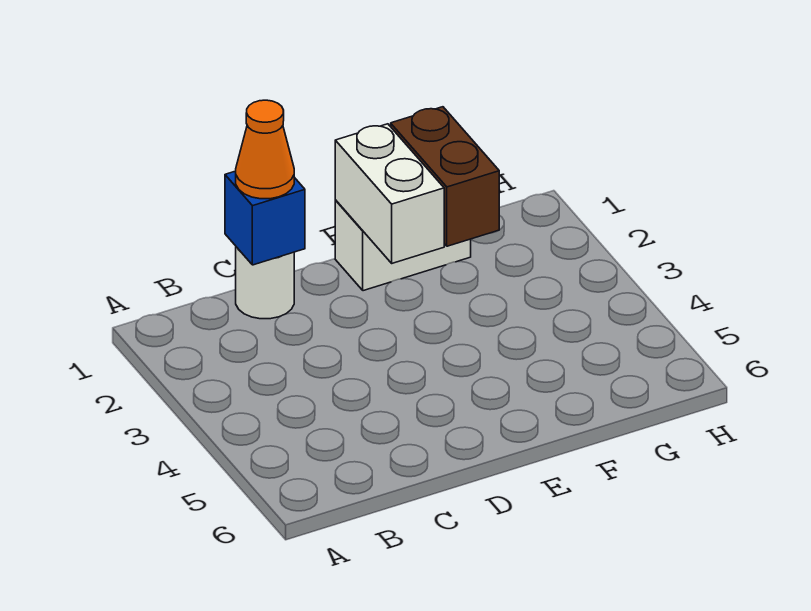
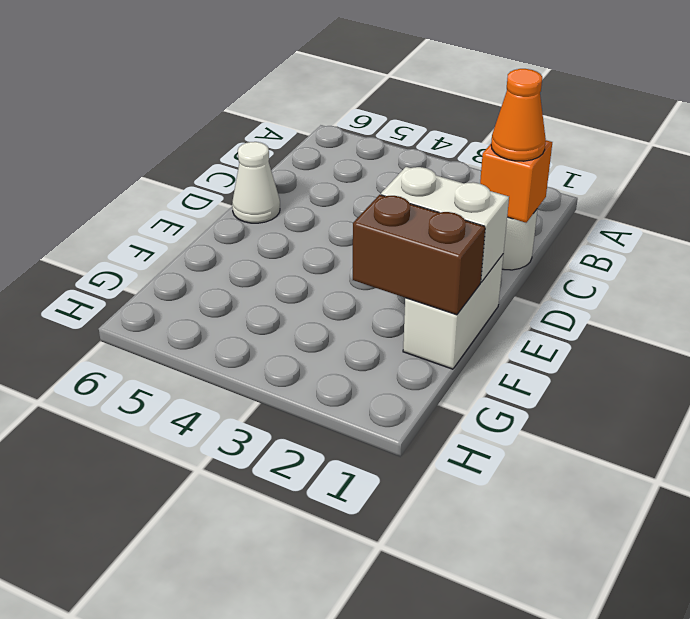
blue 1x1 brick [225,171,305,265] -> orange 1x1 brick [480,140,552,223]
none -> white 1x1 cone [232,142,280,223]

